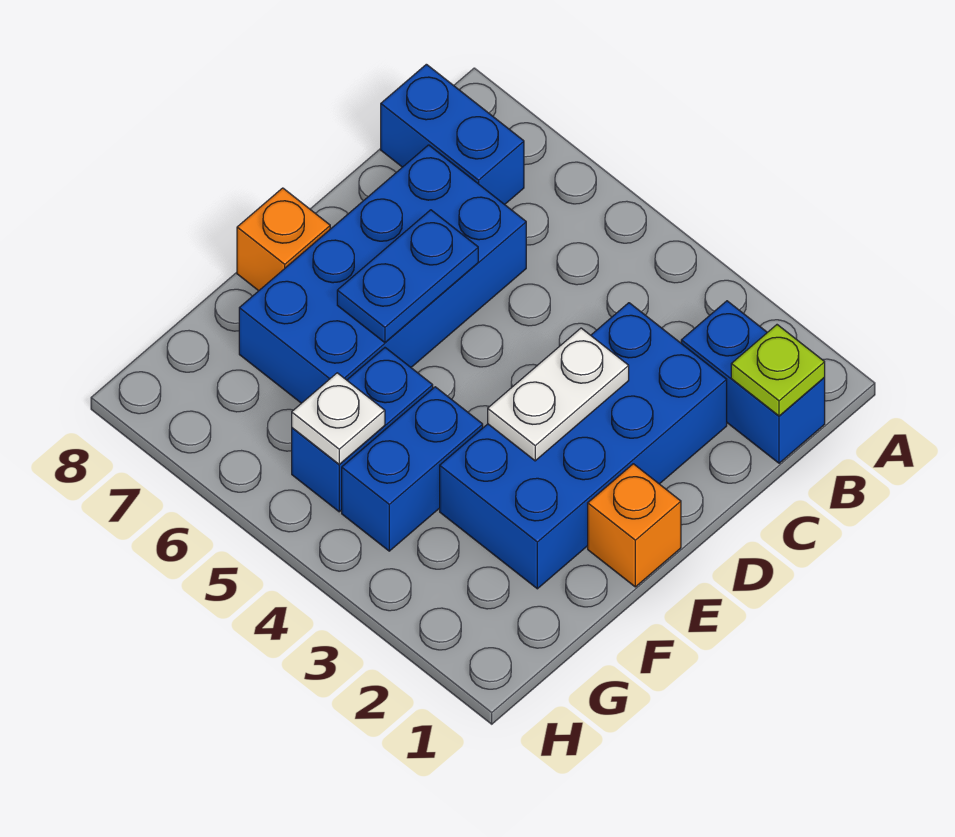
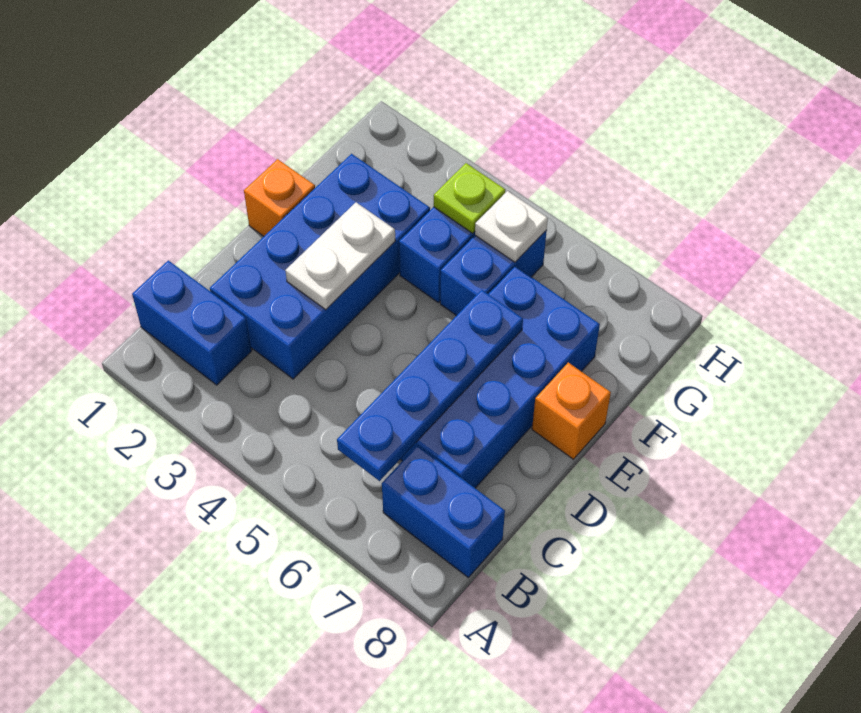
lime 1x1 plate [731,325,825,416] -> lime 1x1 plate moved to [434,163,505,233]
blue 1x2 plate [337,210,478,343] -> blue 1x4 plate [337,290,523,481]

